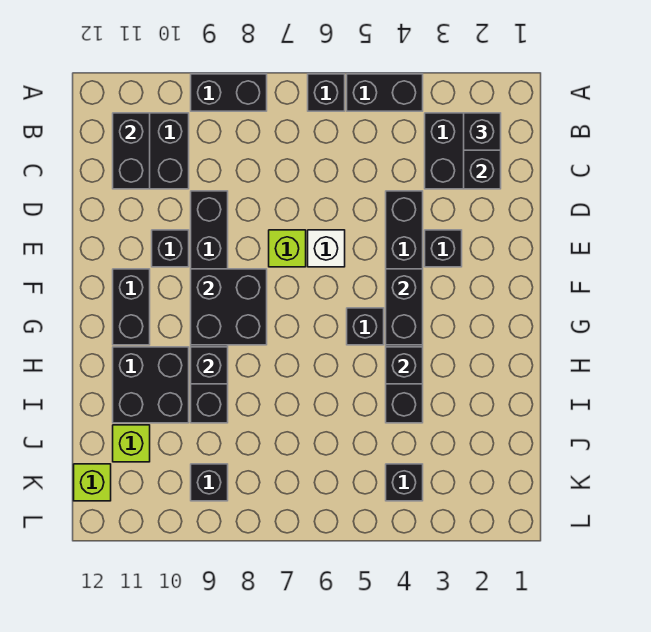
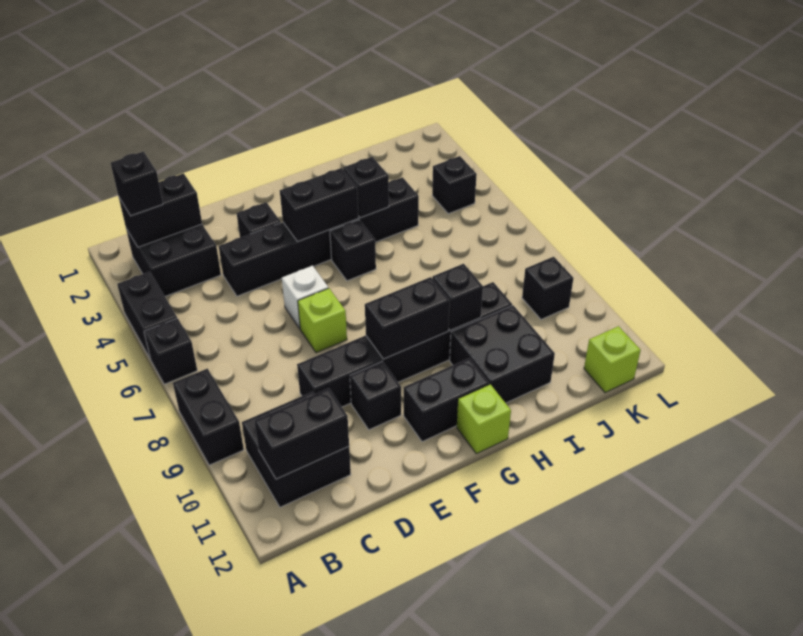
black 2x2 brick [191,269,267,345] -> black 1x2 brick [365,277,450,359]
lime 1x1 brick [113,425,150,462] -> lime 1x1 brick moved to [457,384,511,454]

